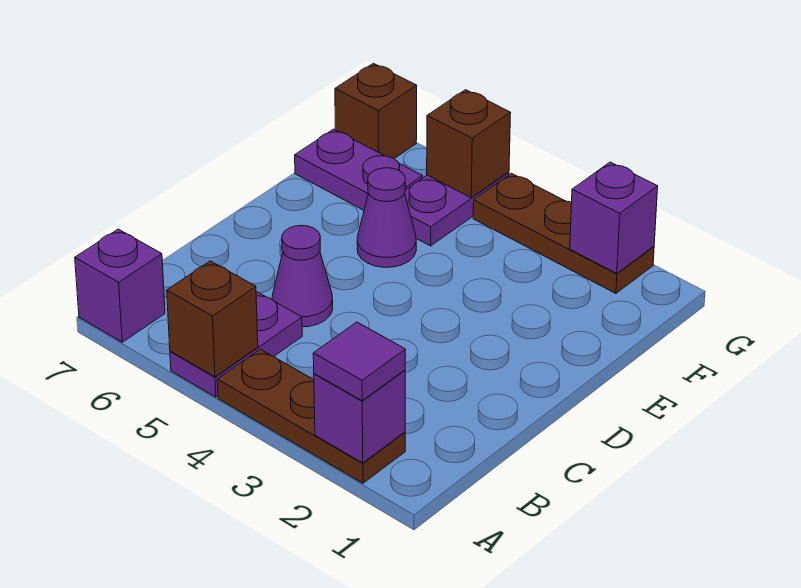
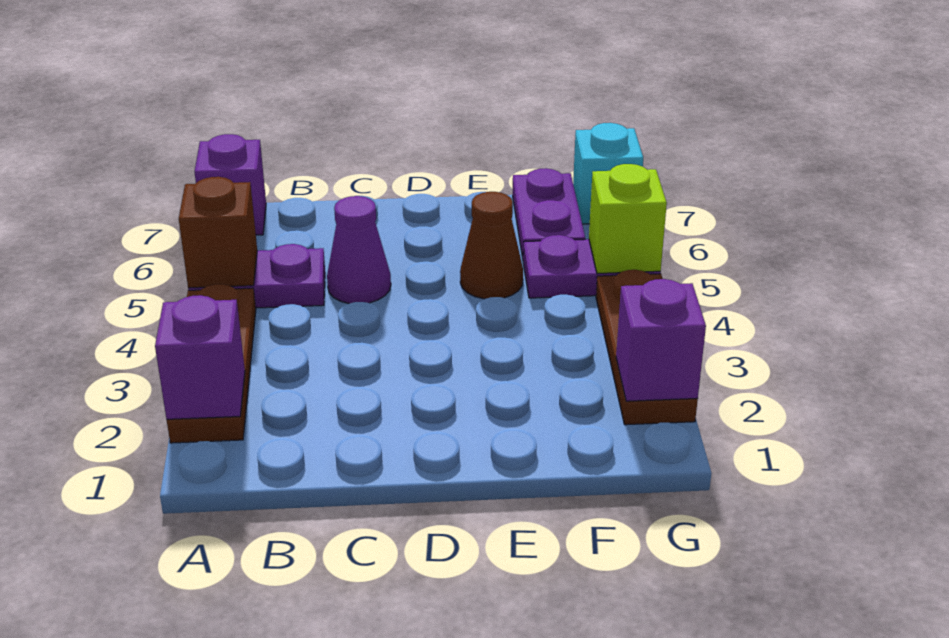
purple 1x1 tile [313,322,405,401] -> none
purple 1x1 cone [357,168,416,267] -> brown 1x1 cone [460,192,523,299]
brown 1x1 brick [427,90,511,198] -> lime 1x1 brick [589,164,667,274]
brown 1x1 brick [335,64,417,159] -> cyan 1x1 brick [573,123,643,224]

